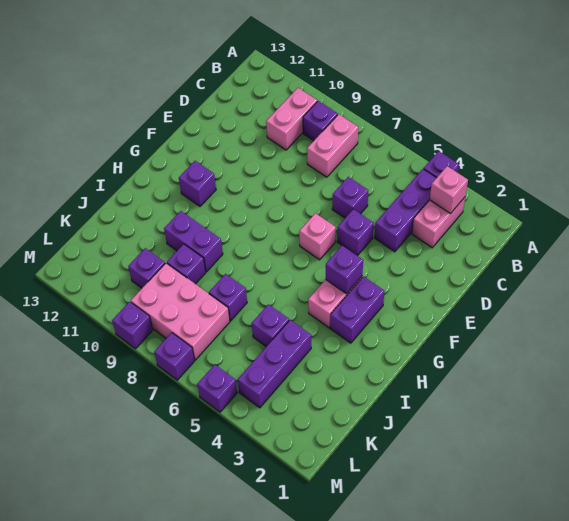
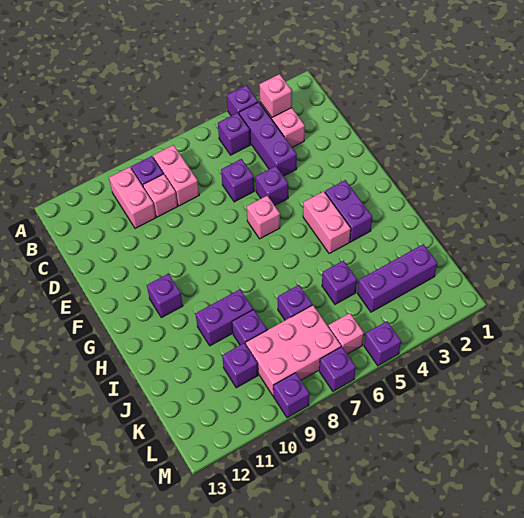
none -> pink 1x1 brick [143,174,178,217]
purple 1x1 brick [326,246,363,294] -> purple 1x1 brick moved to [218,113,250,155]
purple 1x3 brick [238,320,311,408] -> purple 1x3 brick turned to [357,244,437,312]
none -> pink 1x1 brick [328,313,364,354]

